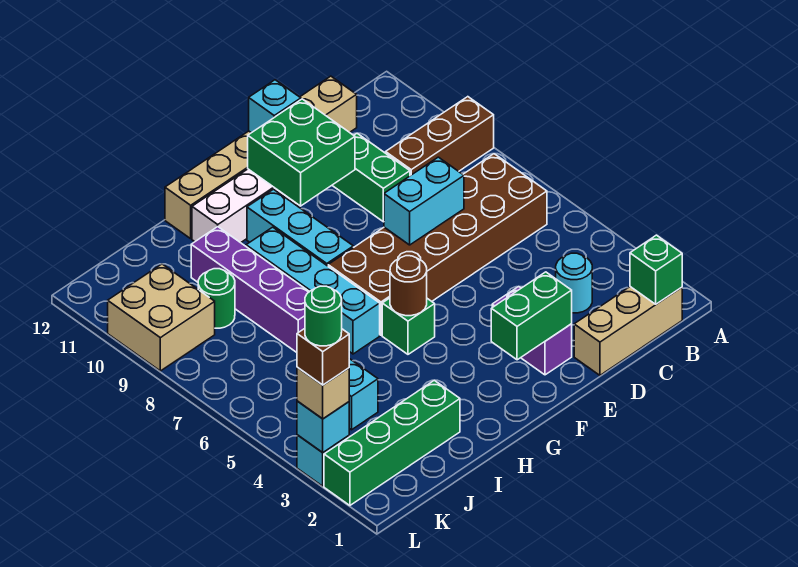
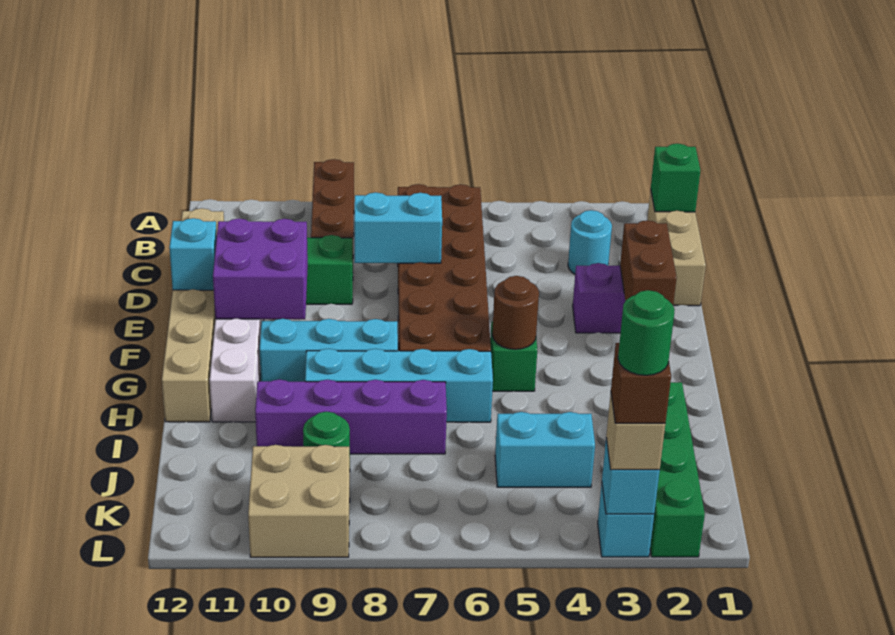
cyan 1x2 brick [384,157,464,245] -> cyan 1x2 brick turned to [354,192,442,263]
green 1x2 brick [491,272,572,360] -> brown 1x2 brick [620,220,677,305]
green 2x2 brick [248,99,355,206] -> purple 2x2 brick [213,219,308,319]

